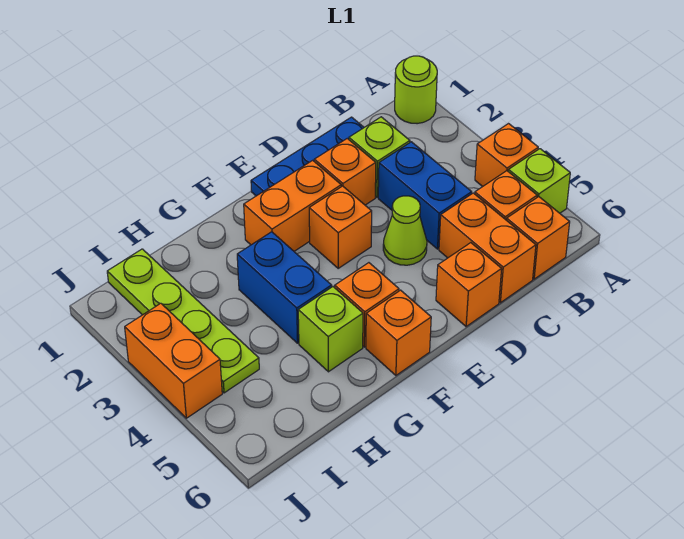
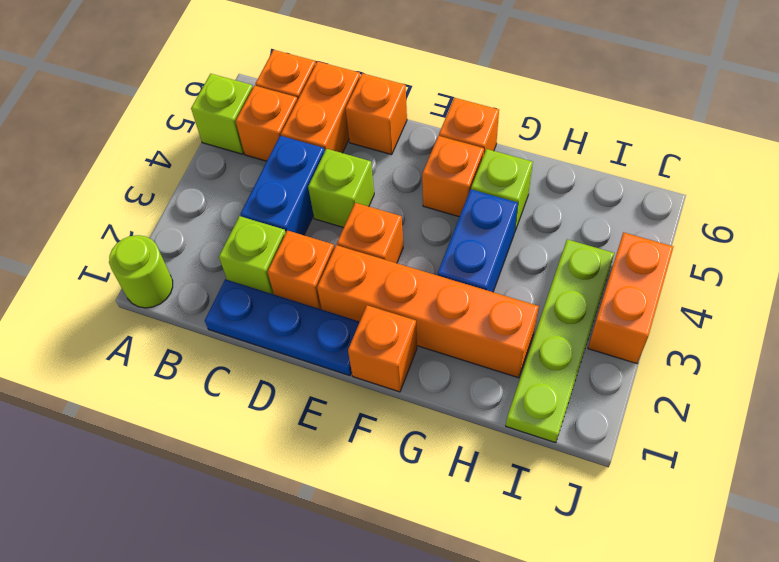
orange 1x1 brick [475,124,538,187] -> orange 1x1 brick moved to [348,305,417,392]
lime 1x1 cone [383,196,427,265] -> lime 1x1 brick [308,149,374,228]
orange 1x2 brick [244,160,341,251] -> orange 1x4 brick [317,245,539,378]

